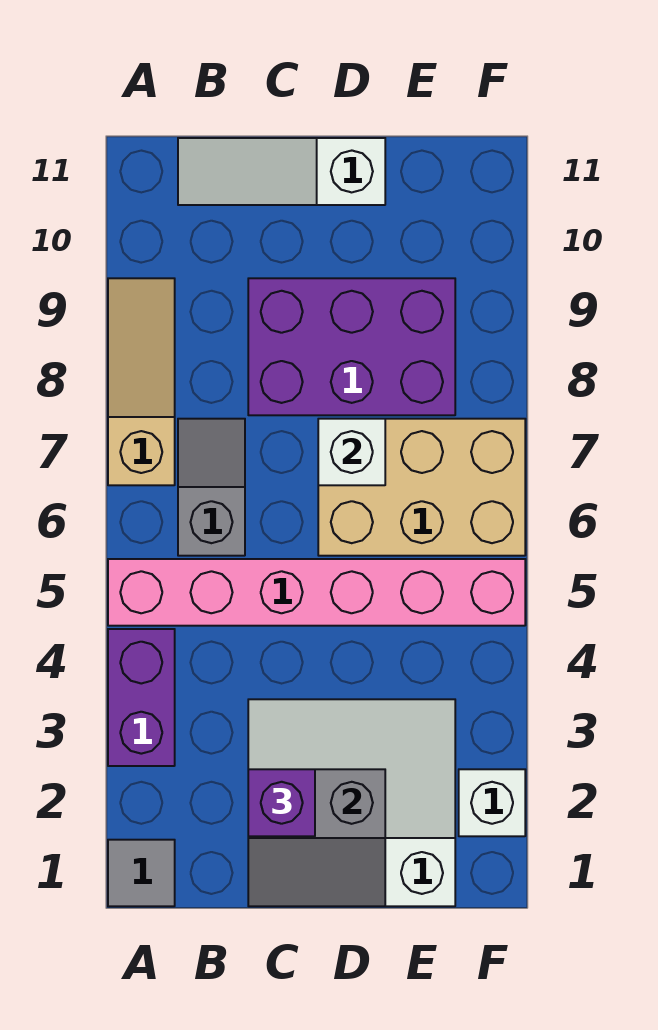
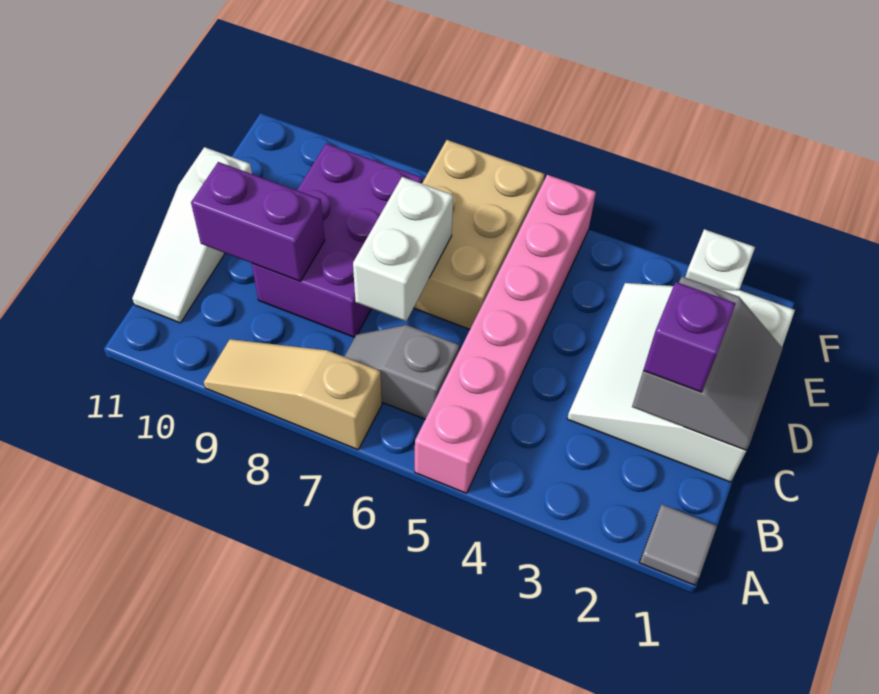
purple 1x2 brick [108,629,175,766] -> purple 1x2 brick moved to [191,162,325,281]
white 1x1 brick [318,419,385,485] -> white 1x2 brick [353,177,453,321]

